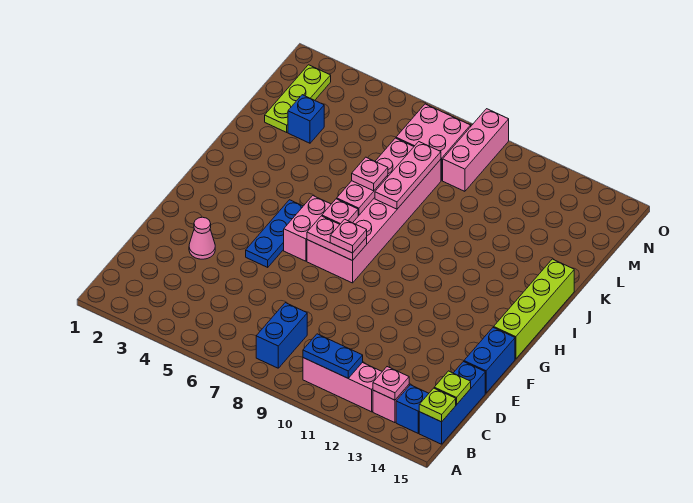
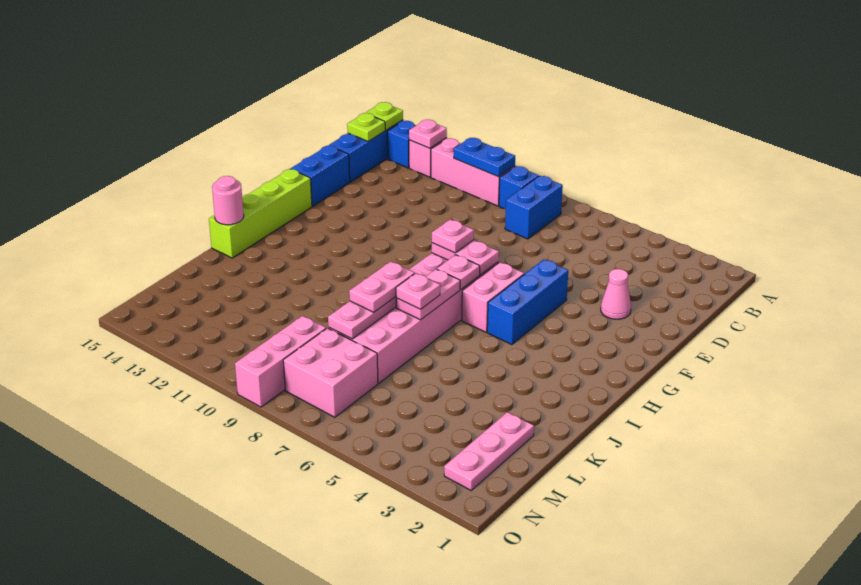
blue 1x3 plate [246,200,303,267] -> blue 1x3 brick [487,259,568,345]
none -> pink 1x2 plate [349,262,415,312]
none -> pink 1x1 round brick [212,176,244,225]
lime 1x3 plate [265,65,331,132] -> pink 1x3 plate [444,412,534,490]
blue 1x1 brick [288,95,324,143] -> blue 1x1 brick moved to [499,166,539,209]

